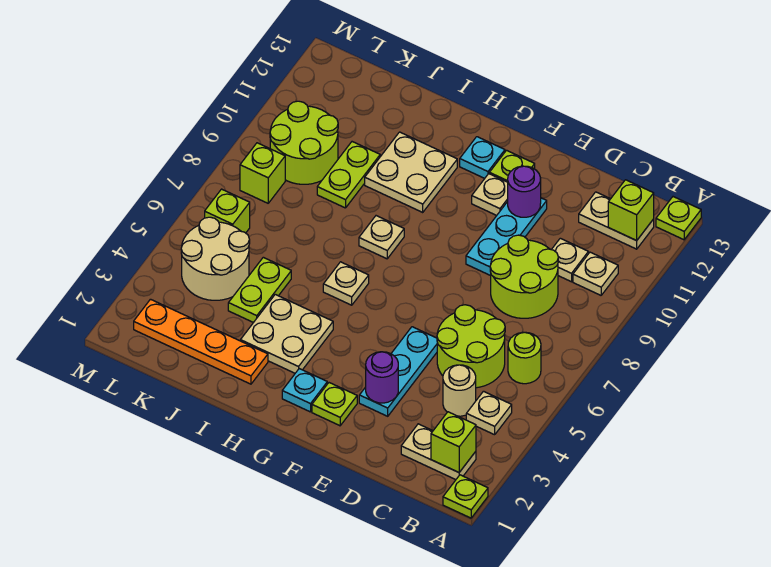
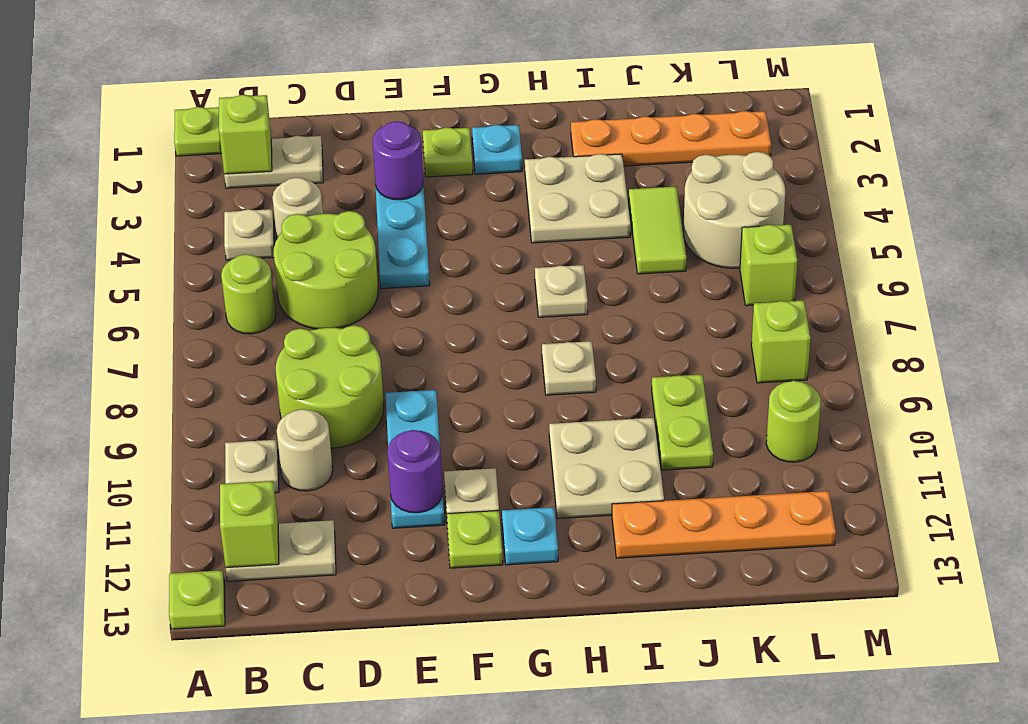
tan 1x1 plate [551,238,588,282] -> tan 1x1 round brick [277,409,333,491]
none -> orange 1x4 plate [612,491,836,558]
lime 1x2 plate [228,257,291,323] -> lime 1x2 tile [629,186,687,274]
lime 2x2 round brick [270,101,338,184] -> lime 1x1 round brick [766,381,821,462]

